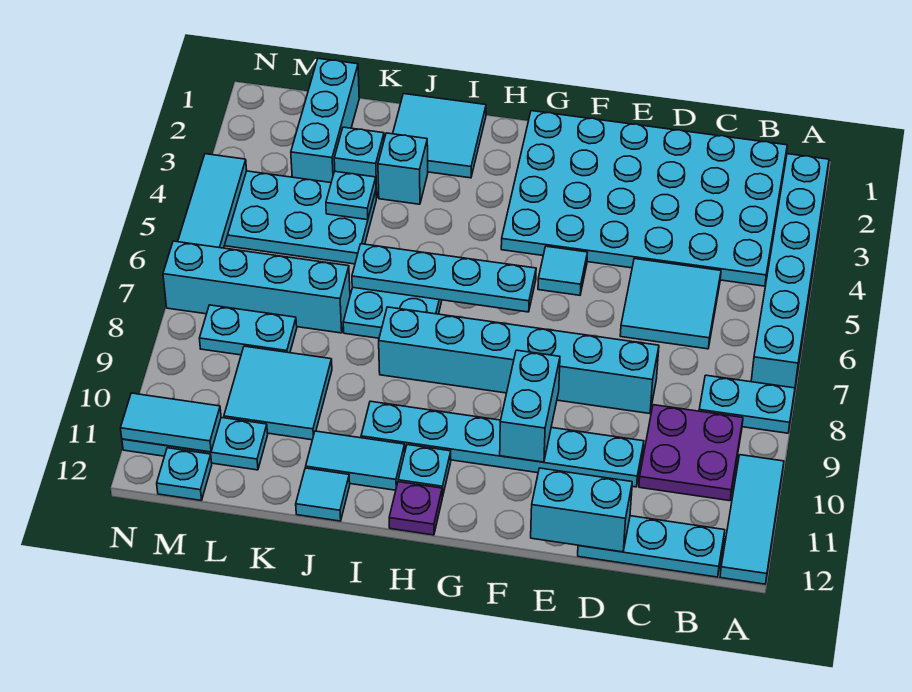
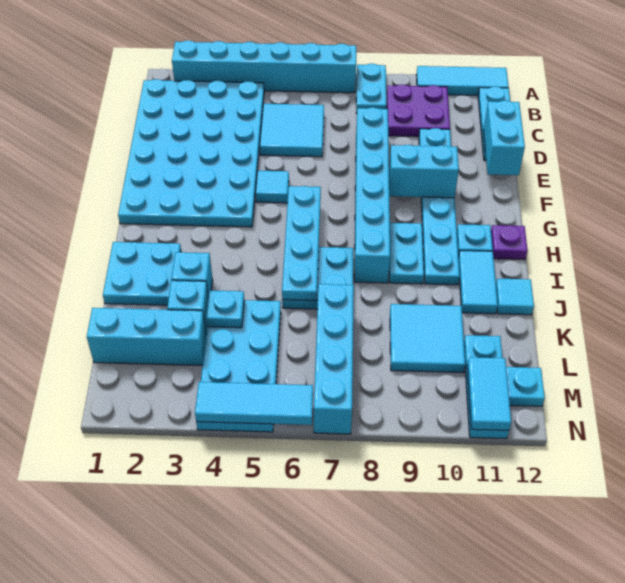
cyan 2x2 tile [393,94,486,178] -> cyan 2x2 plate [103,242,181,305]
cyan 1x2 plate [199,305,297,355] -> cyan 1x2 plate moved to [389,223,424,284]

